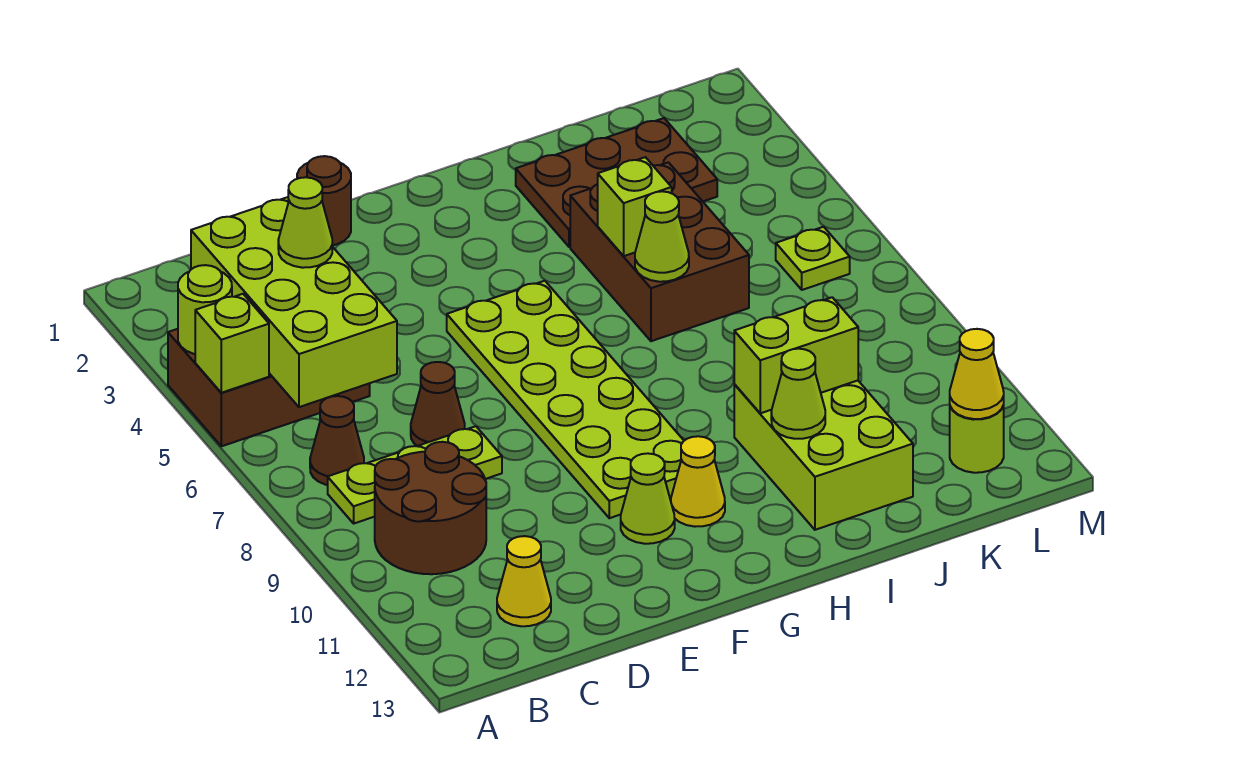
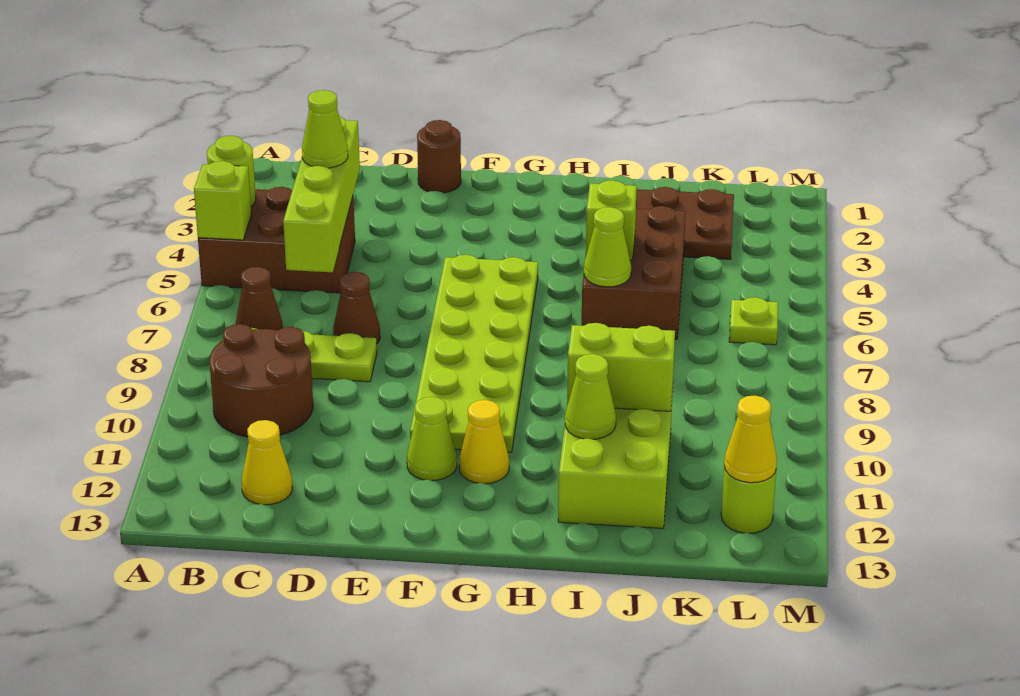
lime 2x4 brick [191,197,397,407] -> lime 1x4 brick [283,117,360,272]

